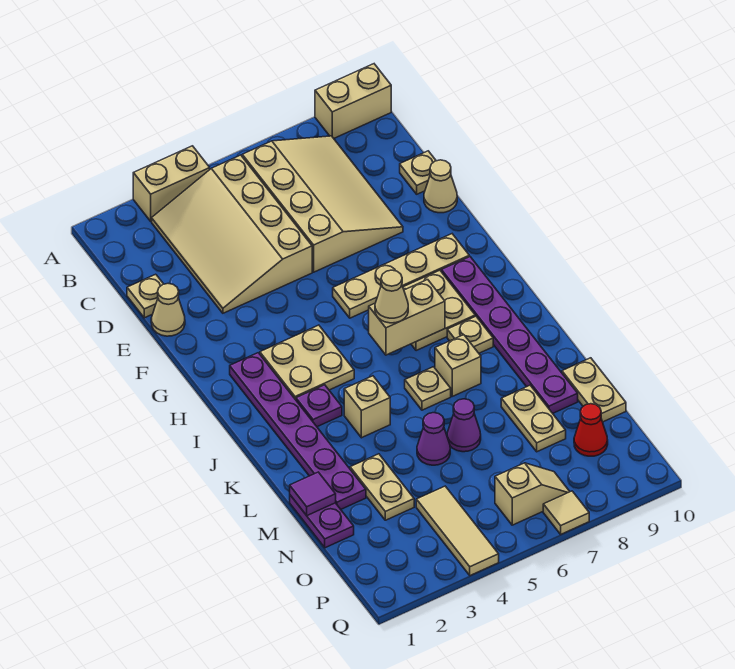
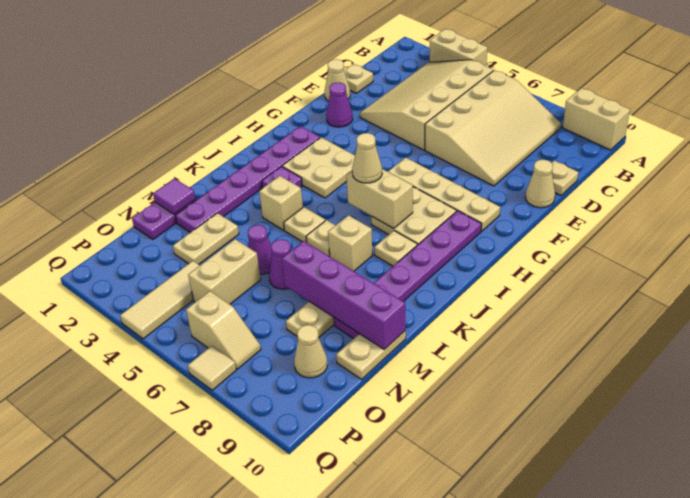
none -> purple 1x1 cone [326,82,353,127]
none -> tan 1x1 plate [284,207,325,242]
none -> purple 1x4 brick [282,241,405,349]
none -> tan 1x2 brick [188,239,261,304]
red 1x1 cone [574,404,608,456] -> tan 1x1 cone [294,325,327,378]

